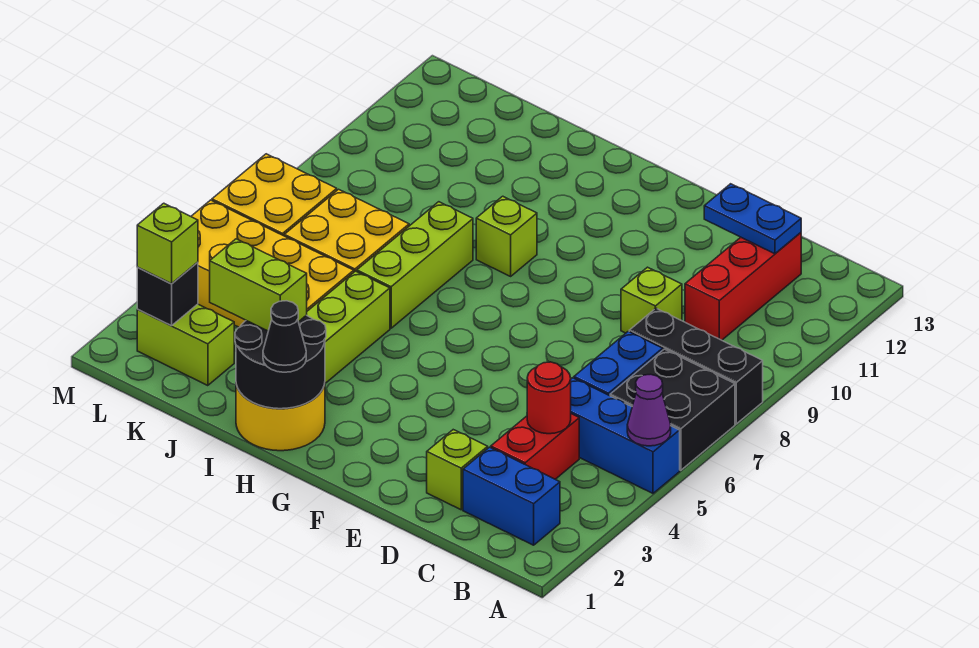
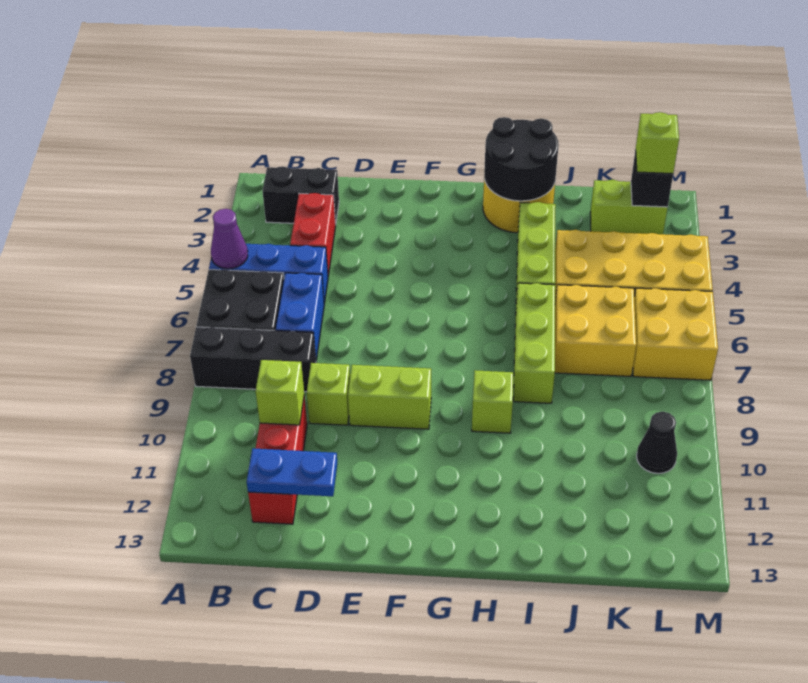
blue 1x2 brick [463,447,560,545] -> black 1x2 brick [263,167,339,225]
red 1x1 round brick [527,362,571,434] -> none
lime 1x1 brick [427,430,488,510] -> lime 1x1 brick moved to [256,360,304,425]
black 1x1 cone [263,301,306,372] -> black 1x1 cone moved to [637,412,677,473]
lime 1x2 brick [210,239,307,331] -> lime 1x2 brick moved to [348,365,431,429]

